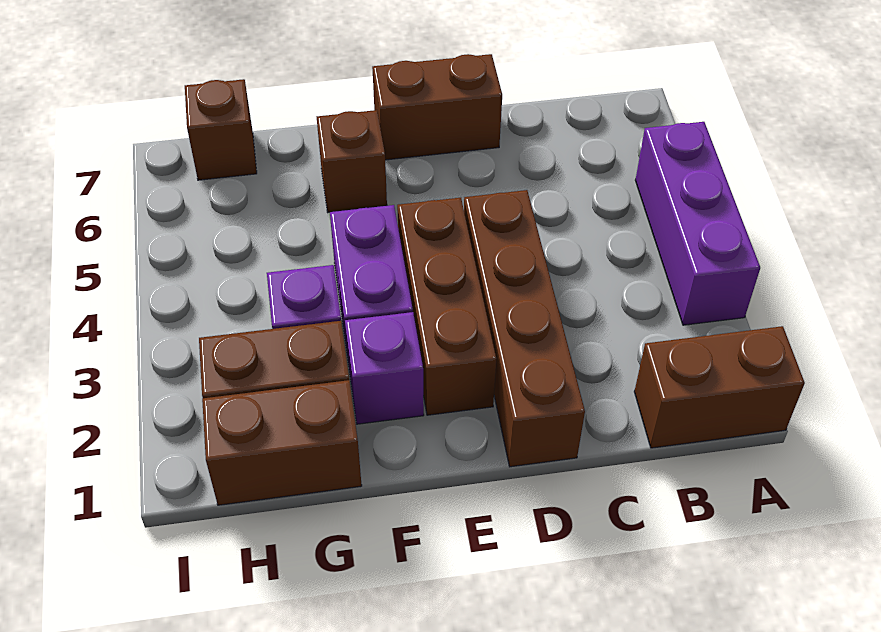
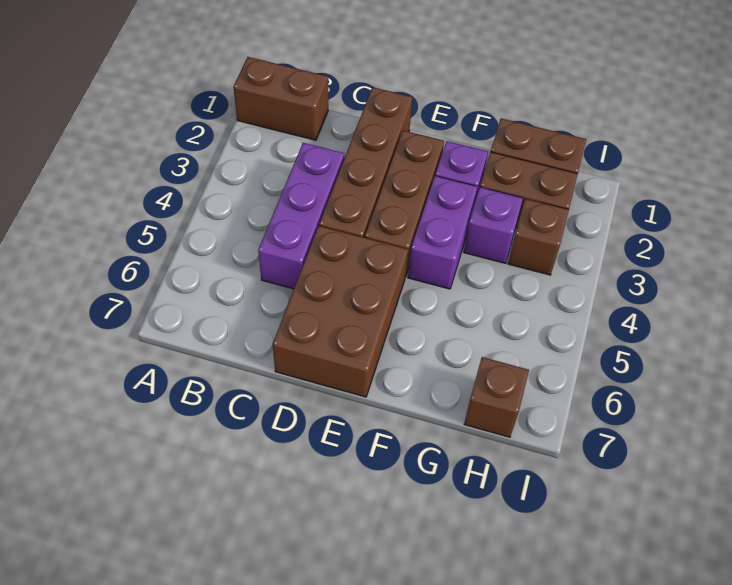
purple 1x3 brick [635,122,760,325] -> purple 1x3 brick moved to [258,143,344,289]
brown 1x2 brick [372,54,502,160] -> brown 2x3 brick [273,226,408,397]
brown 1x1 brick [317,110,387,212] -> brown 1x1 brick moved to [508,199,569,275]

